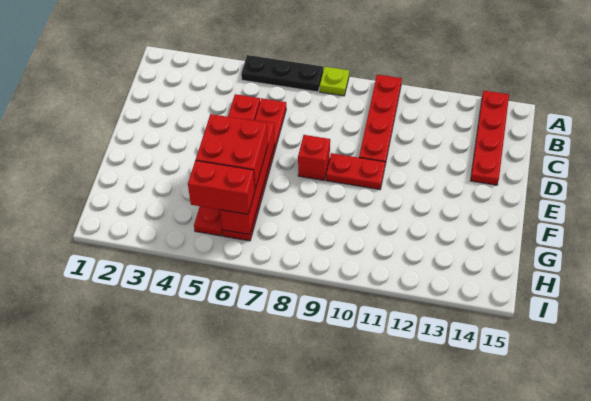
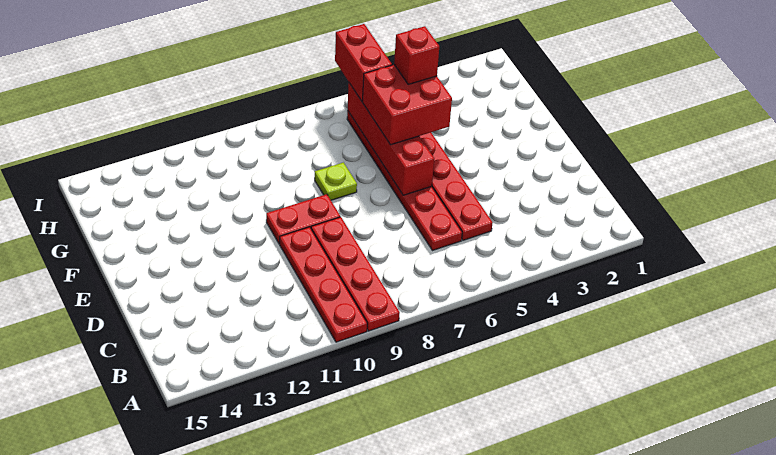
black 1x3 plate [241,55,323,92] -> none
lime 1x1 plate [320,67,349,96] -> lime 1x1 plate moved to [315,162,357,200]
red 1x4 plate [470,91,509,185] -> red 1x4 plate moved to [311,217,400,331]
red 1x1 brick [298,135,330,180] -> red 1x1 brick moved to [394,26,439,85]
red 1x2 brick [188,160,255,214] -> red 1x2 brick turned to [335,24,392,101]

